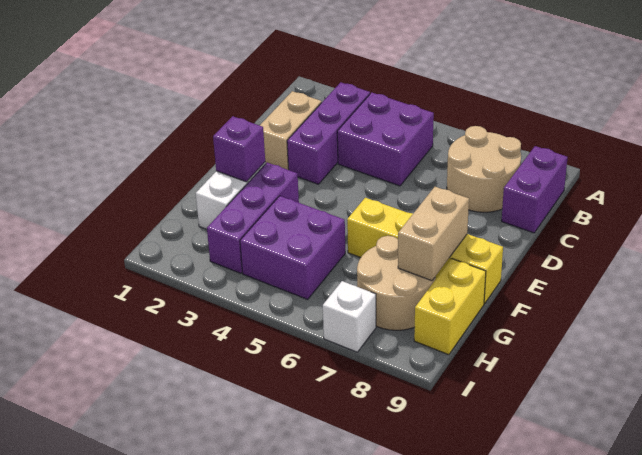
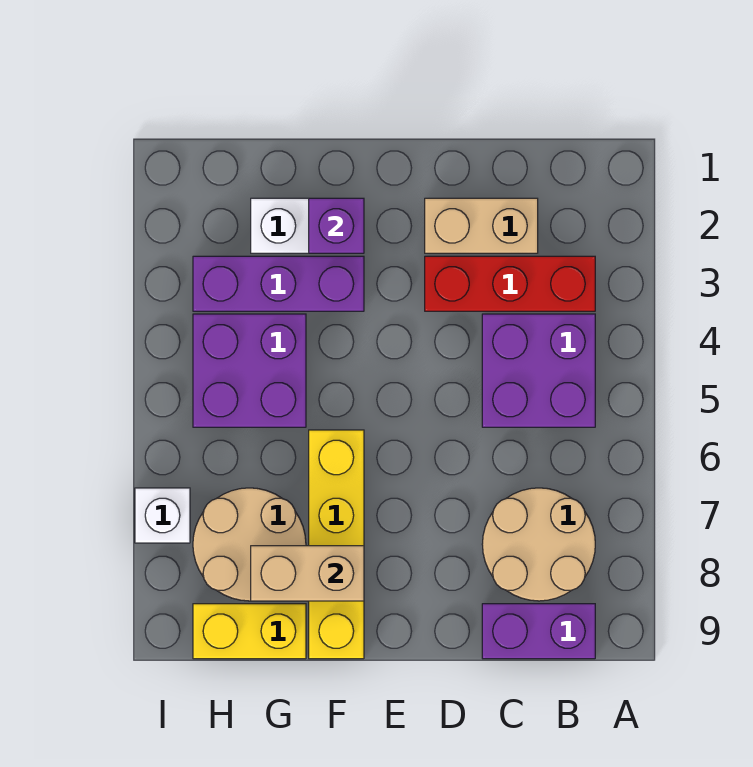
purple 1x3 brick [287,82,370,184] -> red 1x3 brick [425,256,595,311]

